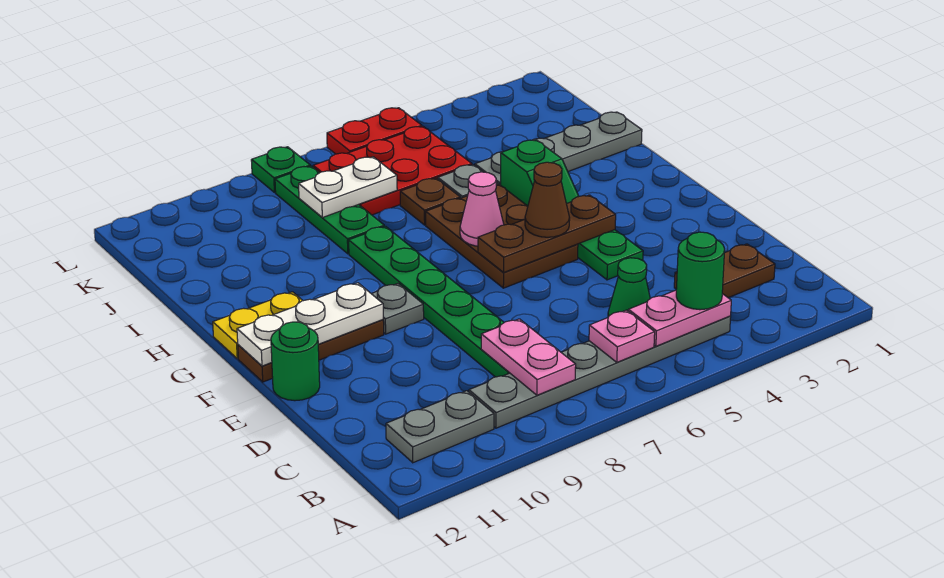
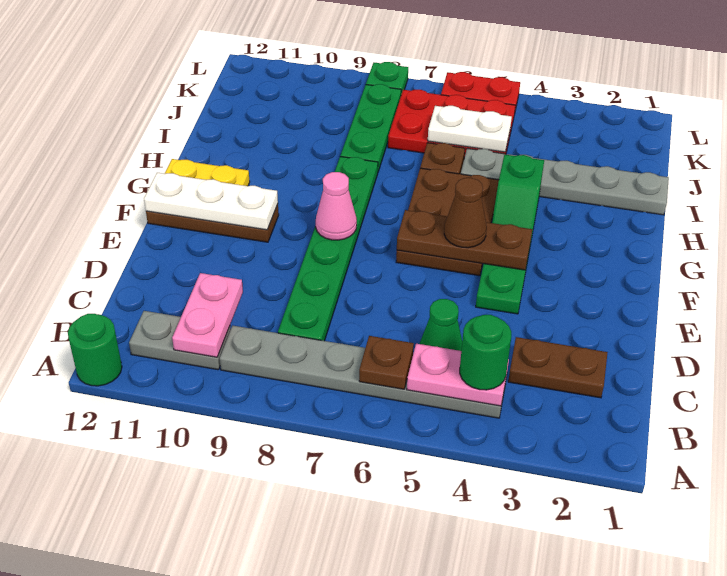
pink 1x1 plate [589,310,655,362] -> brown 1x1 plate [359,336,414,389]
pink 1x2 plate [481,319,576,395] -> pink 1x2 plate moved to [172,273,243,357]
green 1x1 round brick [271,322,320,401] -> green 1x1 round brick moved to [68,314,122,386]
grey 1x1 plate [371,284,424,334] -> none
pink 1x1 cone [460,172,504,246] -> pink 1x1 cone moved to [316,172,357,240]
white 1x2 plate [299,157,397,218] -> white 1x2 plate moved to [428,106,512,152]

